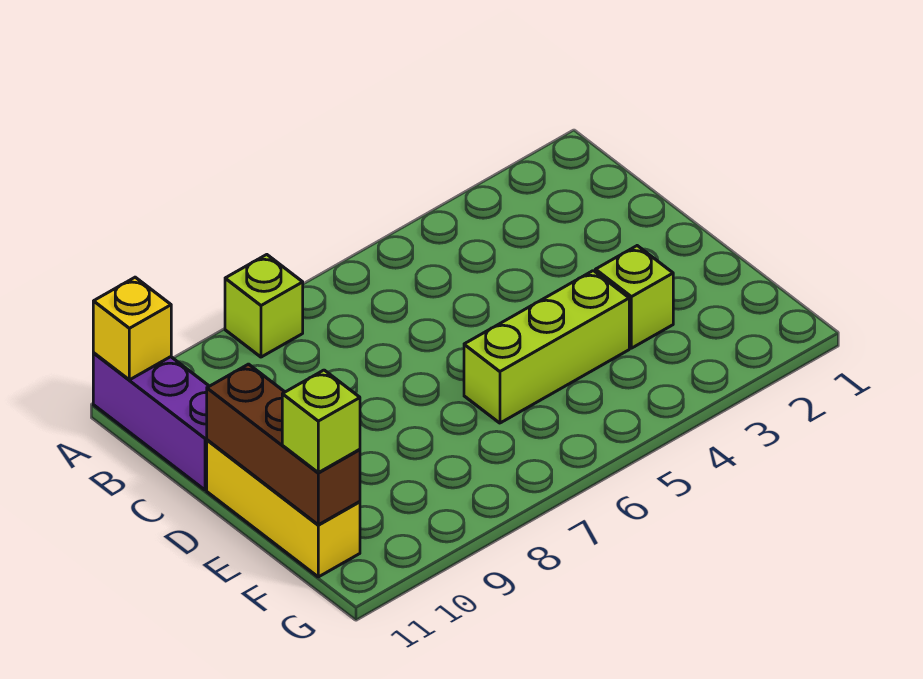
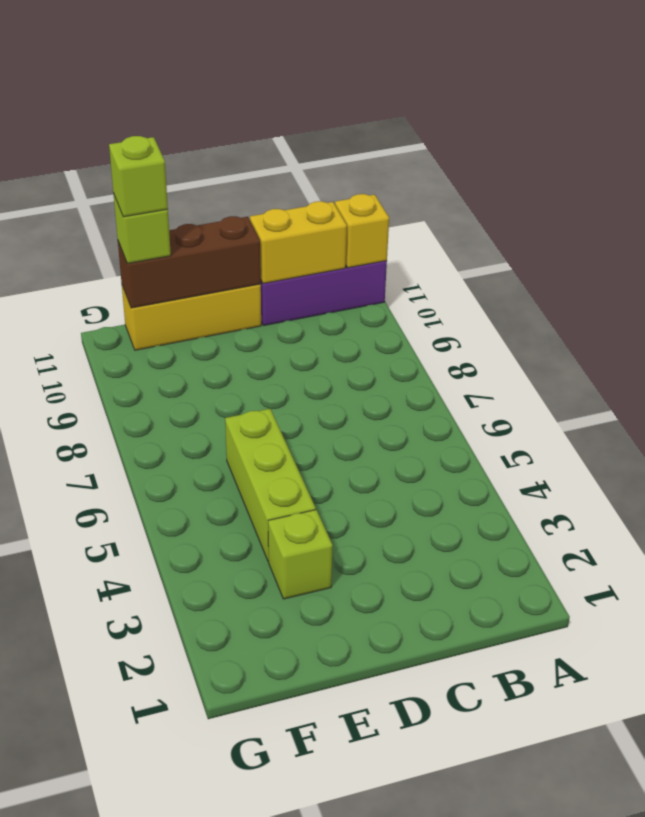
lime 1x1 brick [225,255,303,357] -> lime 1x1 brick moved to [109,136,168,217]
none -> yellow 1x2 brick [250,201,347,284]

